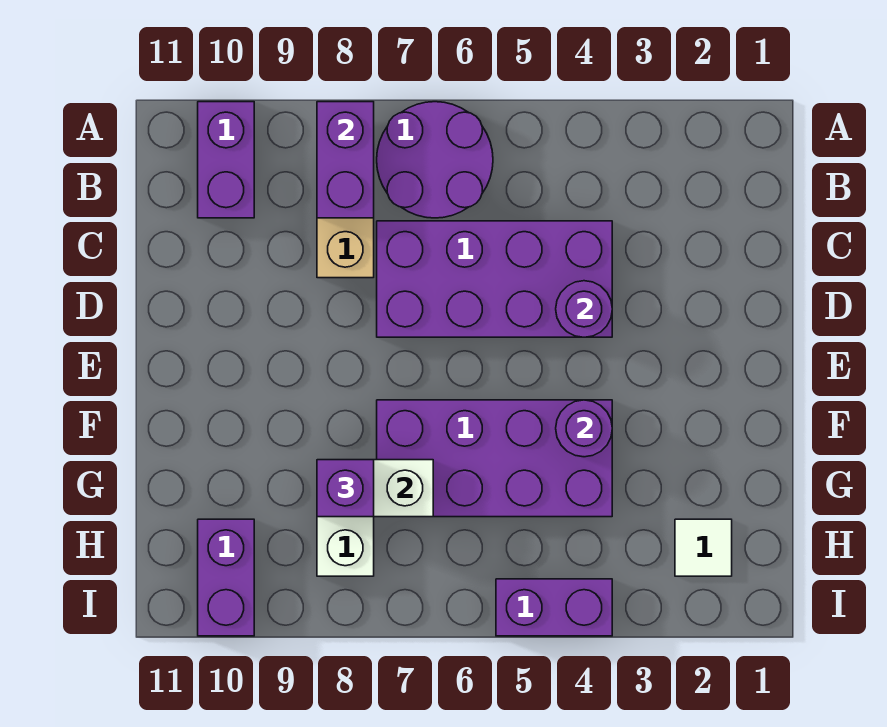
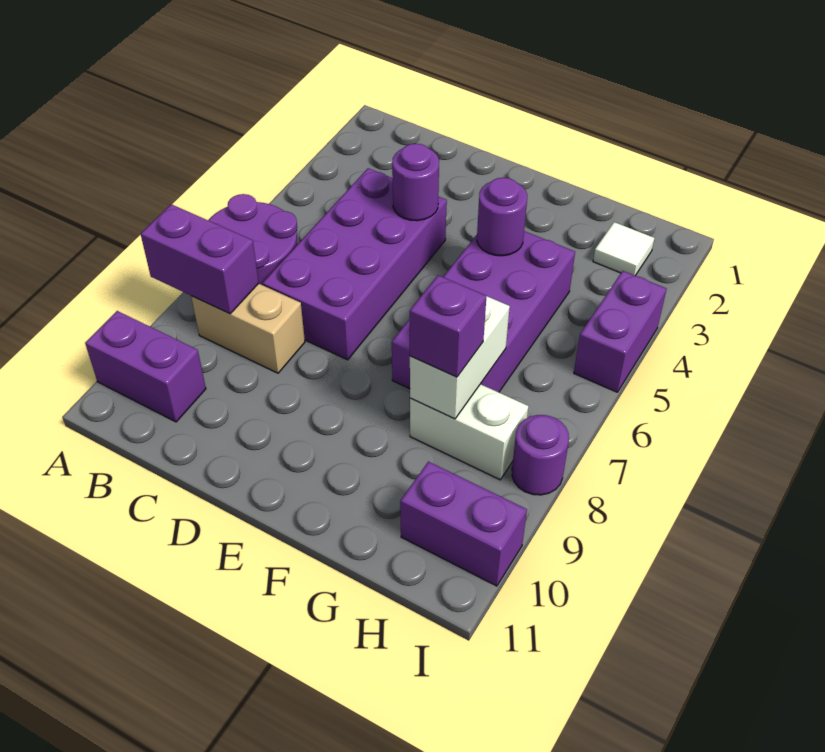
none -> purple 1x1 round brick [512,415,569,495]

